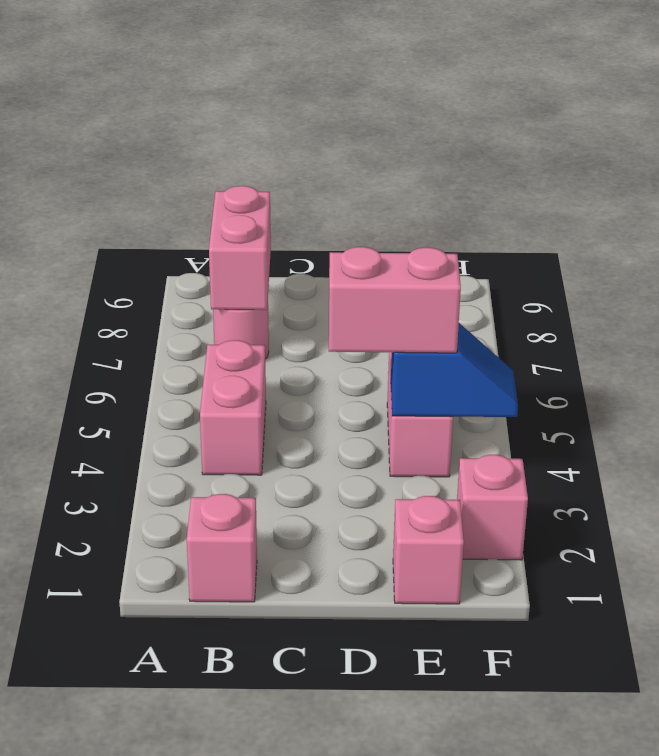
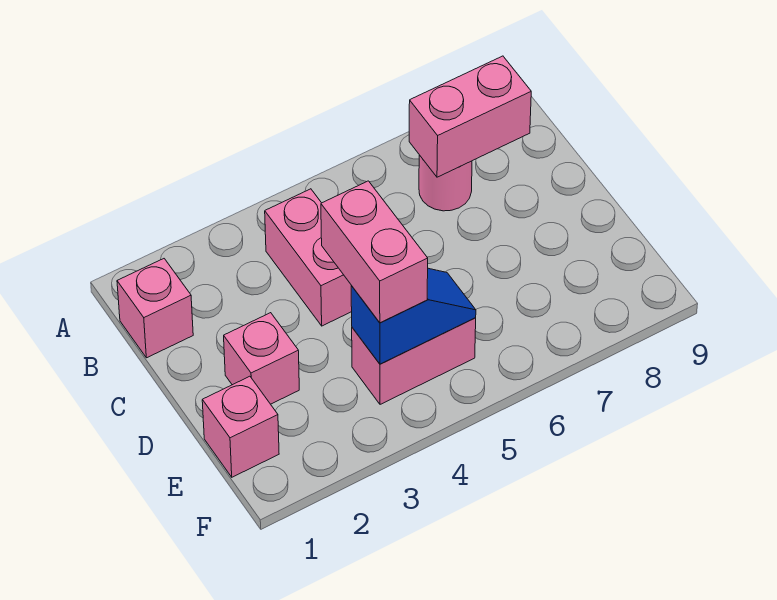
pink 1x2 brick [200,340,266,475] -> pink 1x2 brick turned to [265,189,352,326]
blue 1x2 slope [391,323,518,417] -> blue 1x2 slope turned to [351,268,476,364]
pink 1x1 brick [457,455,528,560] -> pink 1x1 brick moved to [224,313,299,404]

